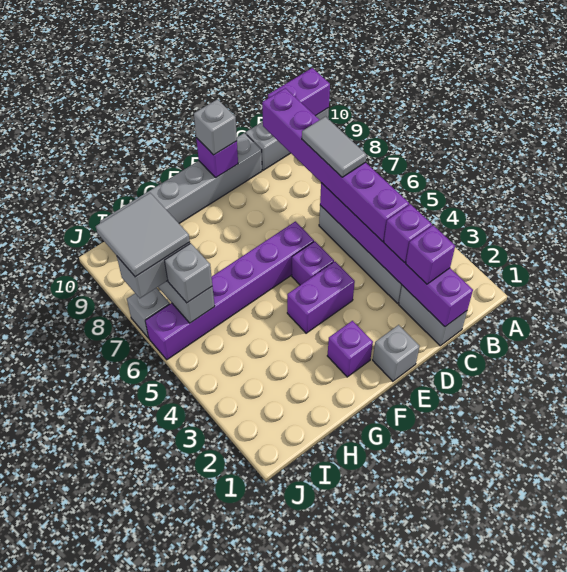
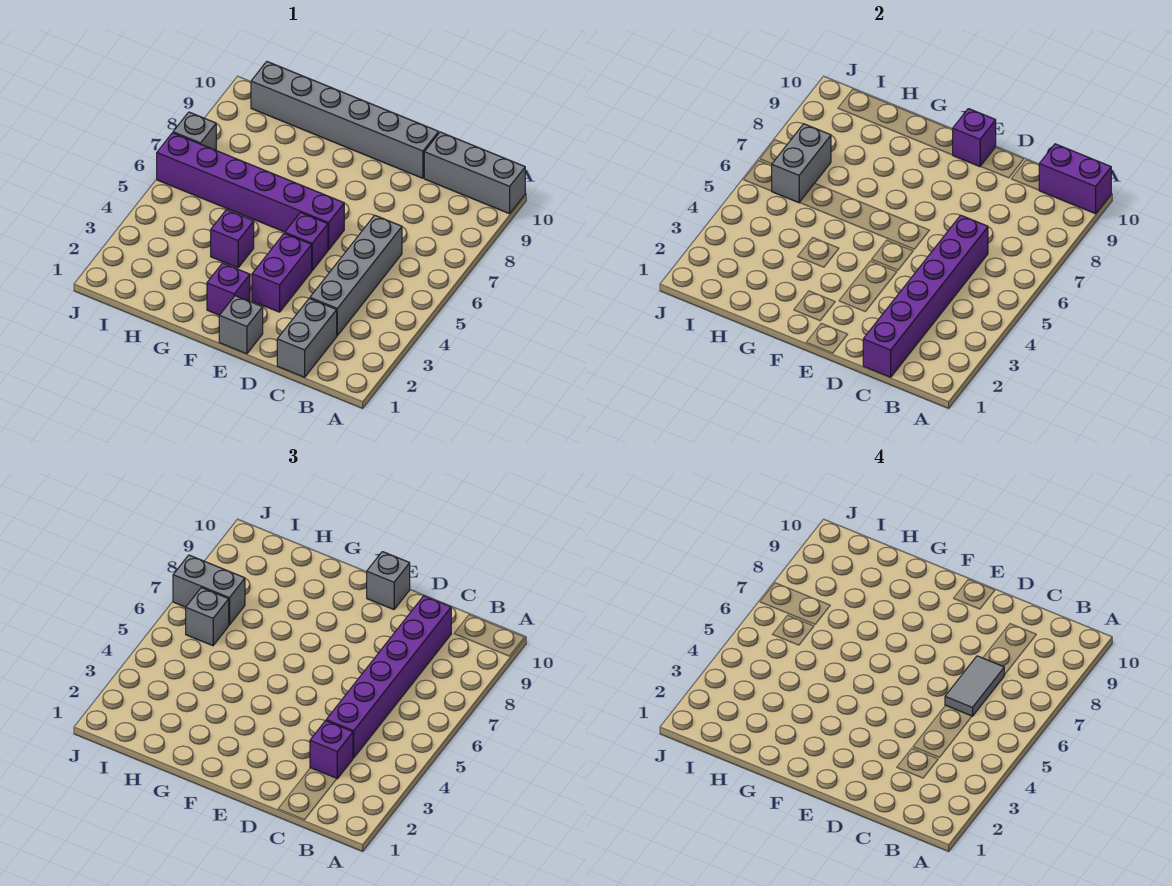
purple 1x1 brick [406,225,455,284] -> purple 1x1 brick moved to [211,210,254,268]
purple 1x2 brick [287,262,355,333] -> purple 1x2 brick turned to [252,233,312,312]
grey 2x2 tile [96,193,190,277] -> none

